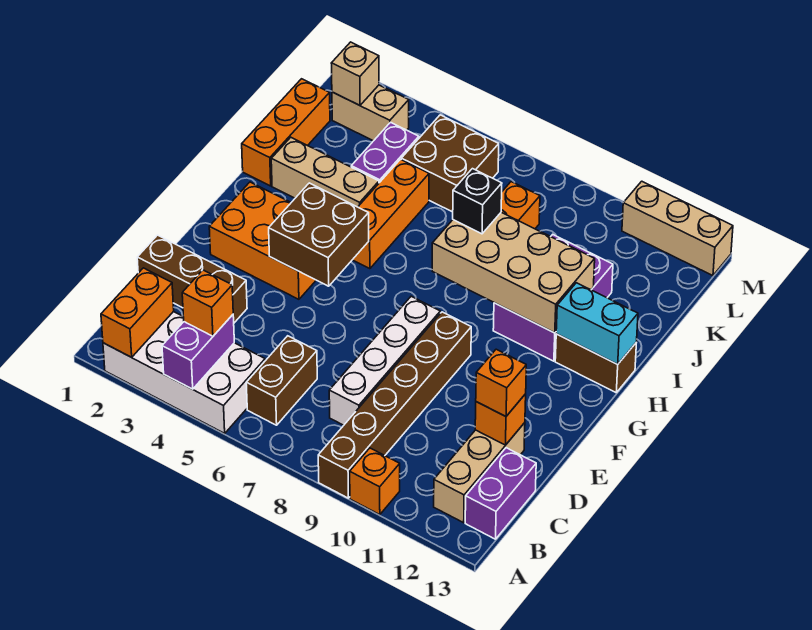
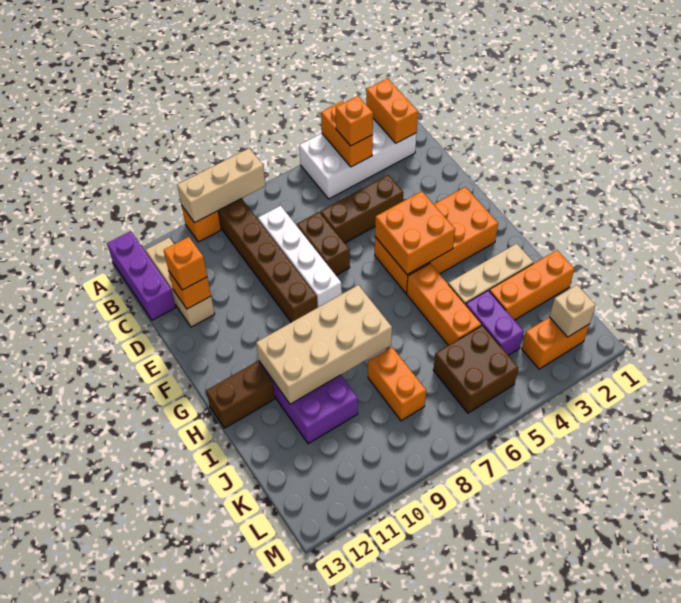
purple 1x2 brick [162,315,234,389] -> orange 1x2 brick [321,101,373,167]
brown 1x2 brick [246,336,317,425] -> brown 1x2 brick moved to [297,212,350,275]
purple 1x2 brick [465,448,536,539] -> purple 1x3 brick [107,231,176,320]
brown 1x3 brick [137,235,247,323] -> brown 1x3 brick moved to [320,175,403,243]
orange 2x3 brick [209,182,316,299] -> orange 2x4 brick [375,187,498,293]
brown 2x2 brick [269,183,369,286] -> orange 2x2 brick [375,191,455,275]
cyan 1x2 brick [556,283,638,364] -> none
orange 1x3 brick [242,79,330,186] -> orange 1x3 brick turned to [489,250,574,320]
black 1x1 brick [453,169,502,234] -> none
tan 1x2 brick [332,85,409,141] -> orange 1x2 brick [522,317,589,369]
tan 1x3 brick [622,181,733,276] -> tan 1x3 brick moved to [177,148,265,223]

